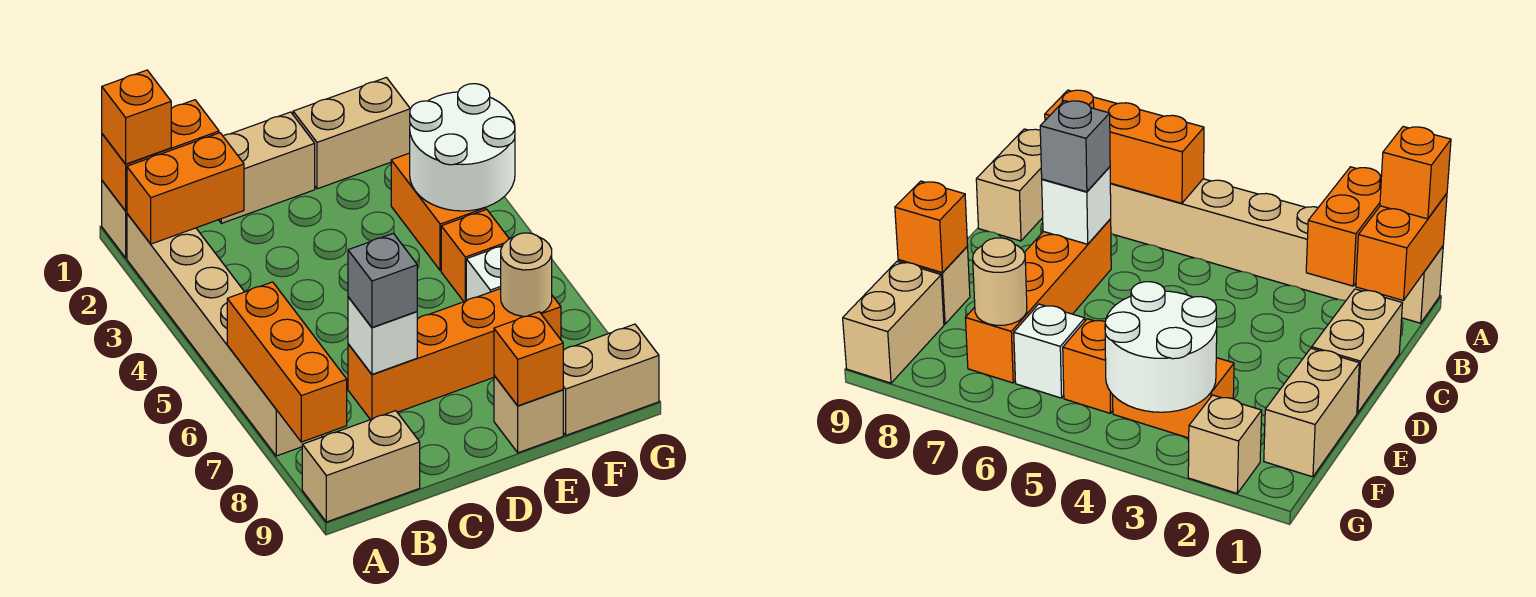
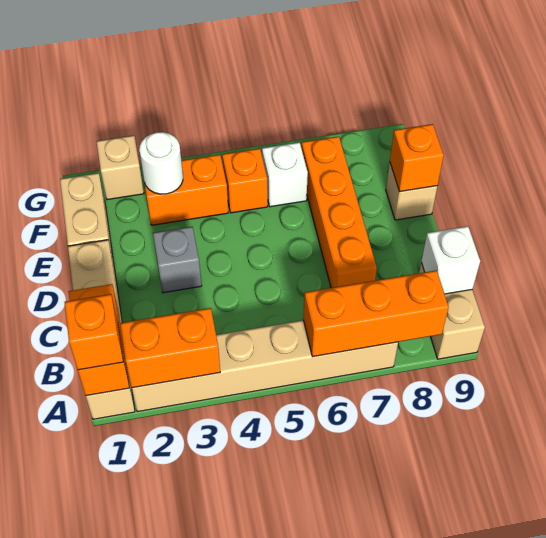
orange 1x2 brick [127,133,244,244] -> orange 1x2 brick turned to [120,308,220,388]
white 1x1 brick [348,297,417,374] -> white 1x1 brick moved to [421,226,480,294]
grey 1x1 brick [348,233,417,327] -> grey 1x1 brick moved to [153,227,202,293]
white 2x2 round brick [410,84,515,211] -> white 1x1 round brick [139,132,183,194]
tan 1x1 round brick [501,233,552,316] -> none
tan 1x2 brick [563,324,659,435] -> none

